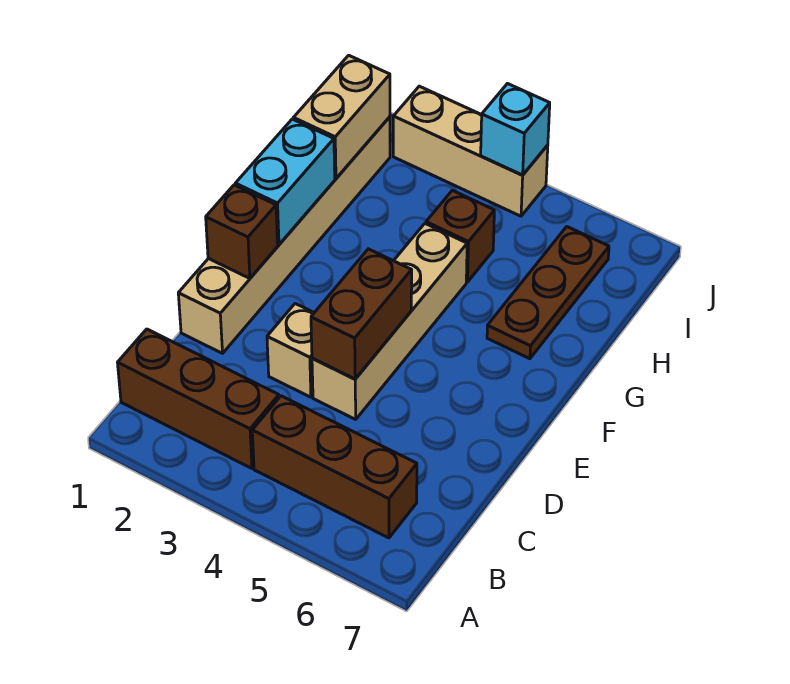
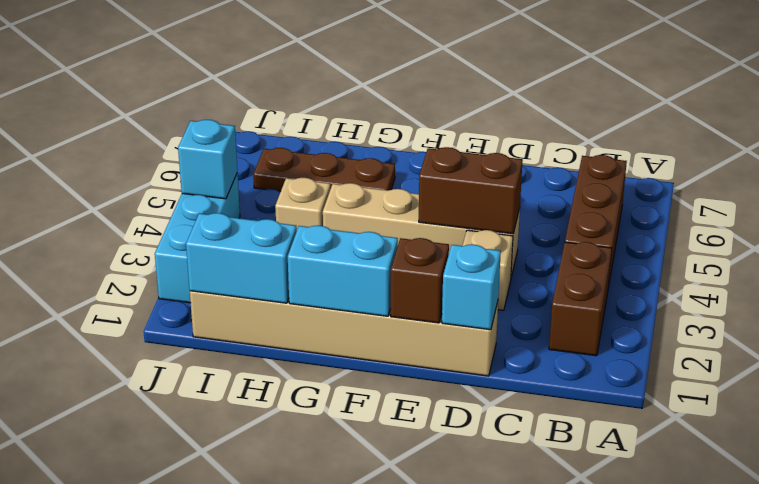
brown 1x3 brick [118,329,279,468] -> brown 1x2 brick [549,242,612,356]
none -> cyan 1x1 brick [442,244,501,330]
tan 1x2 brick [294,55,390,179] -> cyan 1x2 brick [186,213,297,303]
brown 1x1 brick [426,190,494,282] -> tan 1x1 brick [275,178,330,229]
tan 1x3 brick [393,86,548,216] -> cyan 1x3 brick [155,173,240,303]

